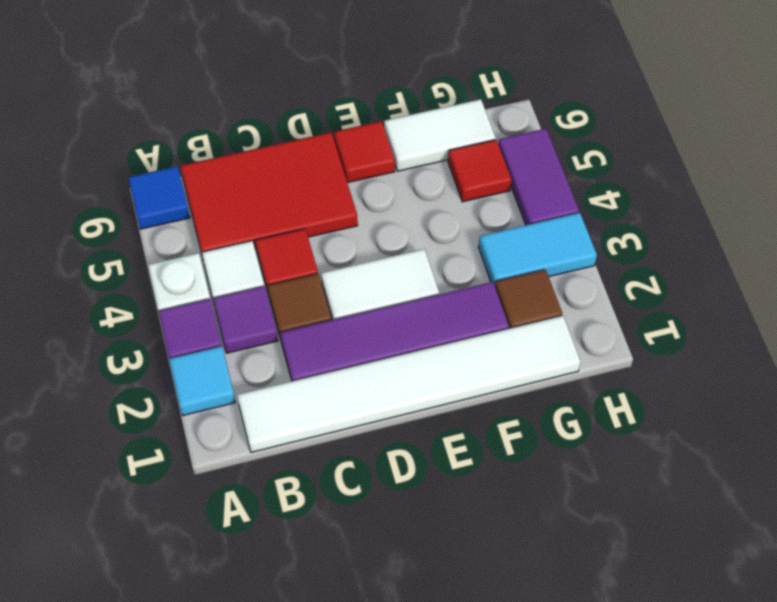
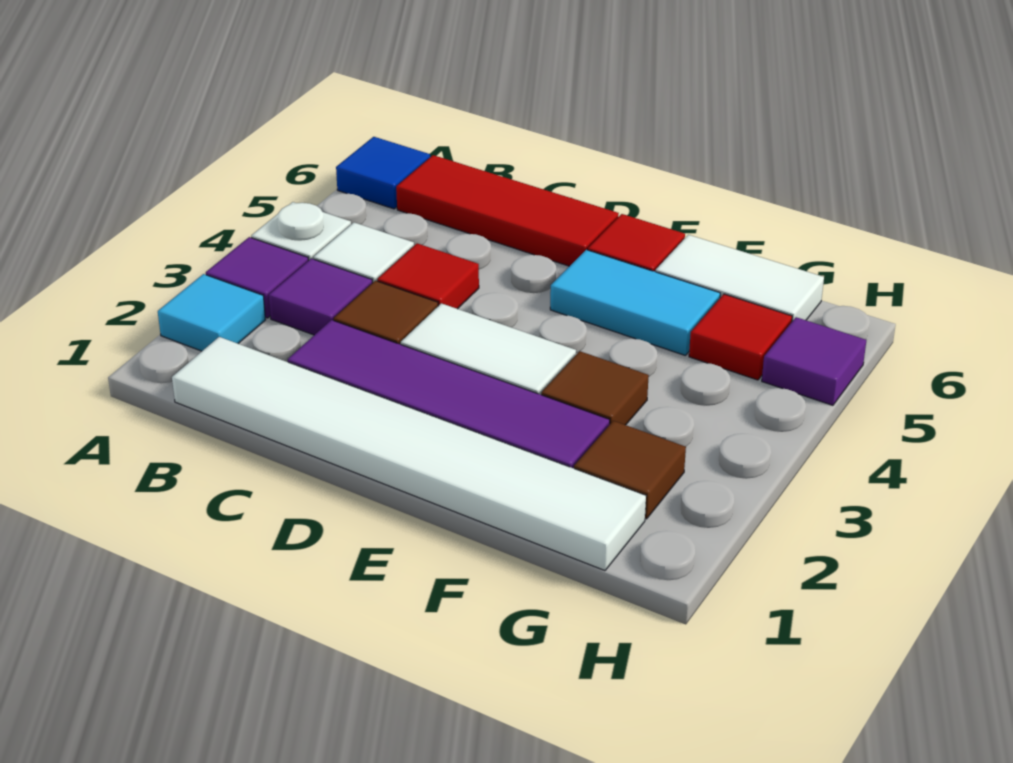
red 2x3 tile [180,132,358,253] -> red 1x3 tile [396,155,619,266]
none -> brown 1x1 tile [541,351,649,425]
cyan 1x2 tile [478,213,597,286] -> cyan 1x2 tile moved to [550,250,720,356]
purple 1x2 tile [498,129,579,225] -> purple 1x1 tile [762,317,866,405]

